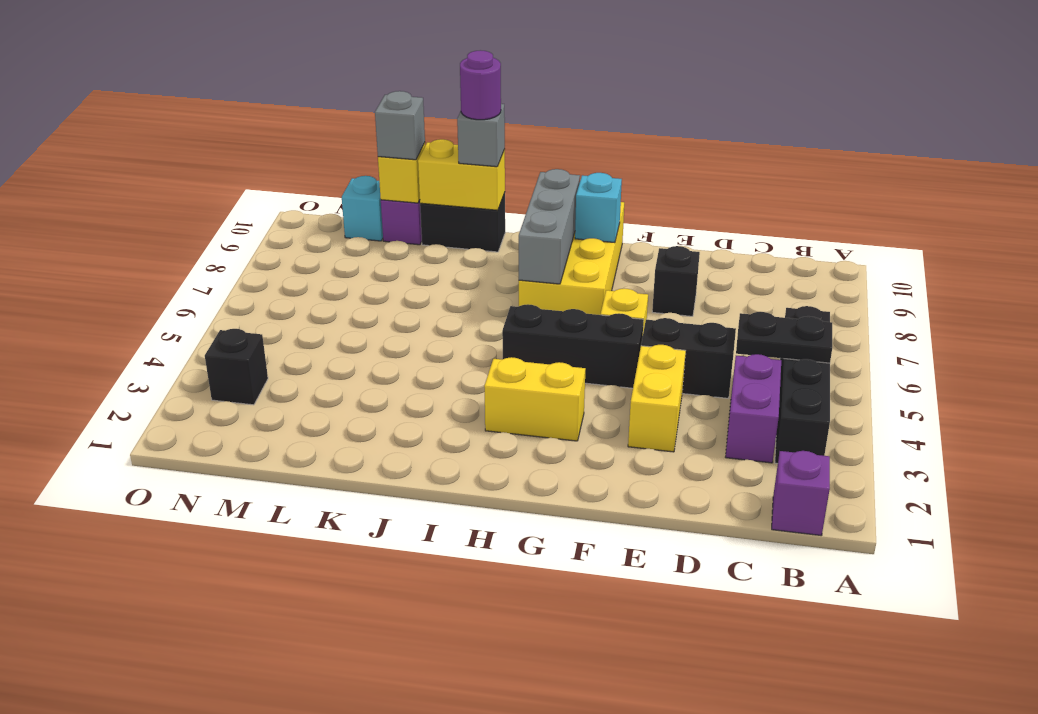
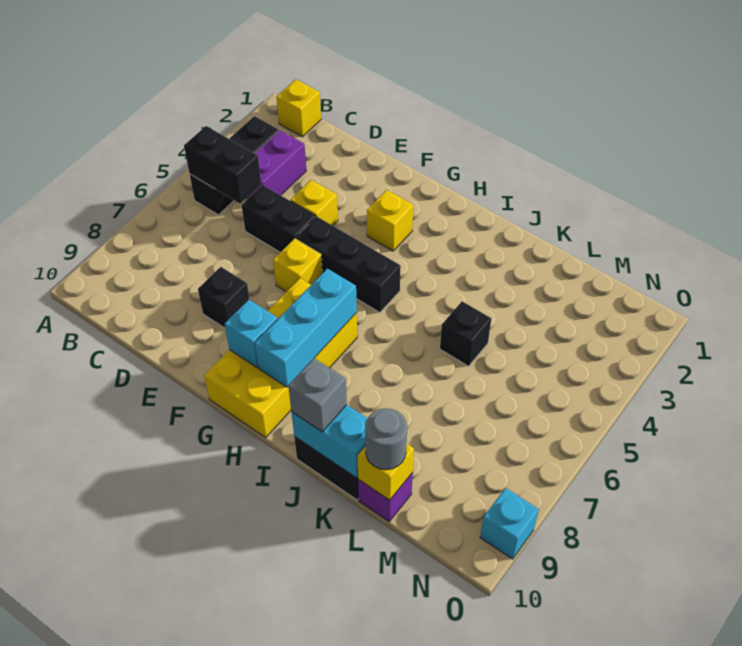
purple 1x1 brick [772,451,830,536] -> yellow 1x1 brick [277,79,321,137]
black 1x4 brick [775,306,830,464] -> black 1x3 brick [190,116,279,215]
black 1x2 plate [736,312,832,363] -> black 1x2 brick [184,126,261,204]
yellow 1x2 brick [628,345,686,452] -> yellow 1x1 brick [291,180,338,226]
yellow 1x2 brick [484,357,585,441] -> yellow 1x1 brick [367,190,413,251]
grey 1x3 brick [519,169,580,284] -> cyan 1x3 brick [255,269,357,387]
yellow 1x2 brick [418,139,505,210] -> cyan 1x2 brick [292,405,368,478]
purple 1x1 round brick [460,50,501,120] -> none
grey 1x1 brick [375,91,425,160] -> grey 1x1 round brick [365,408,407,470]
cyan 1x1 brick [342,176,383,241] -> cyan 1x1 brick moved to [480,488,539,559]
black 1x1 brick [205,329,268,405] -> black 1x1 brick moved to [440,301,491,366]

